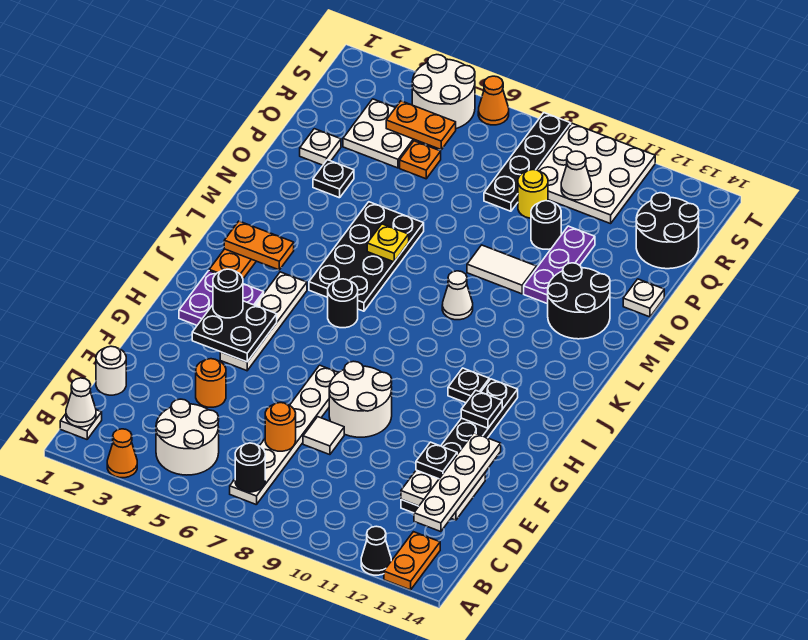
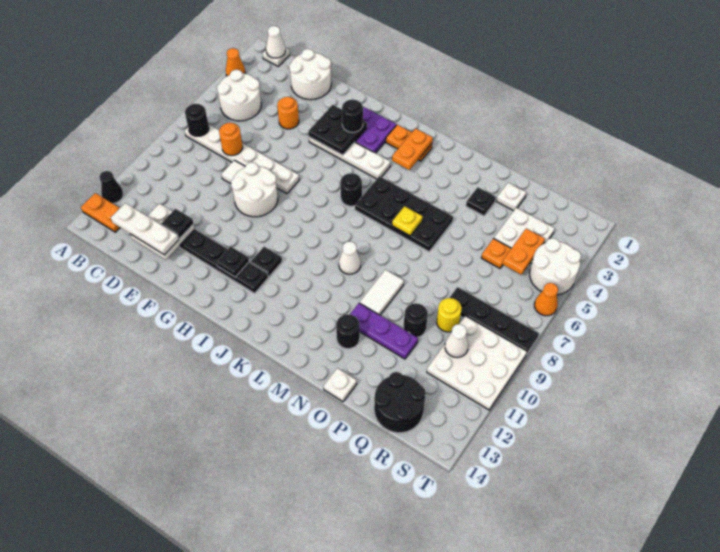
white 1x4 plate [414,433,501,532] -> white 1x3 plate [111,203,179,255]
white 1x1 round brick [96,346,126,395] -> white 2x2 round brick [289,49,331,100]
black 2x2 round brick [548,263,610,339] -> black 1x1 round brick [336,314,360,349]

